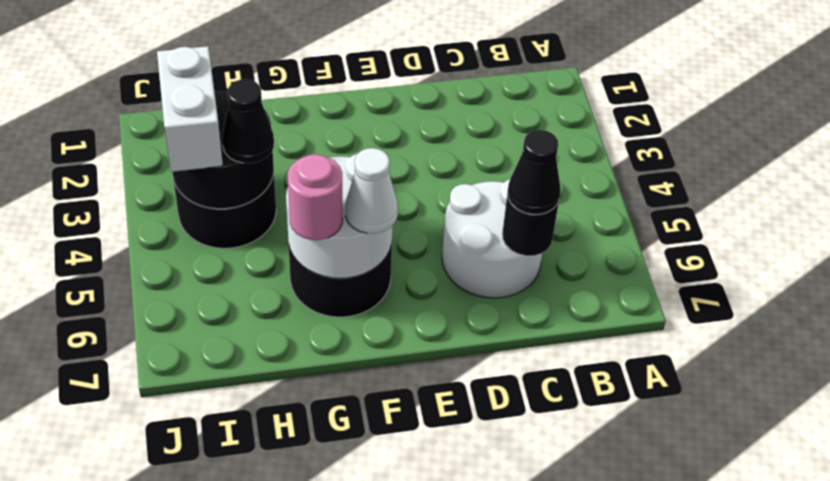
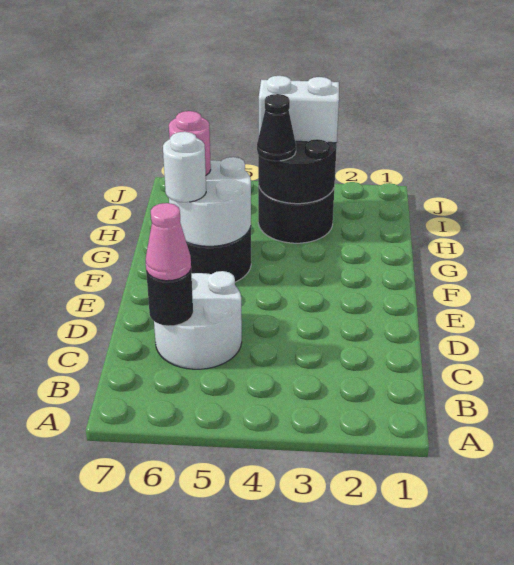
black 1x1 cone [508,130,561,214] -> pink 1x1 cone [146,203,191,281]
white 1x1 cone [345,148,398,233] -> white 1x1 round brick [163,132,206,202]

